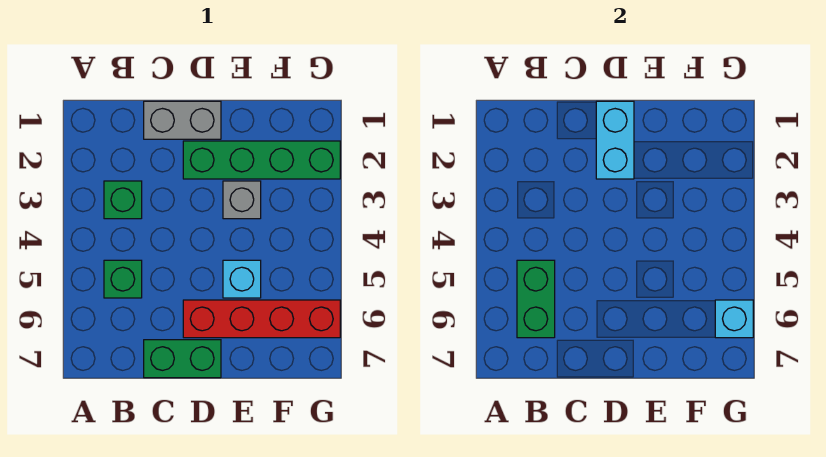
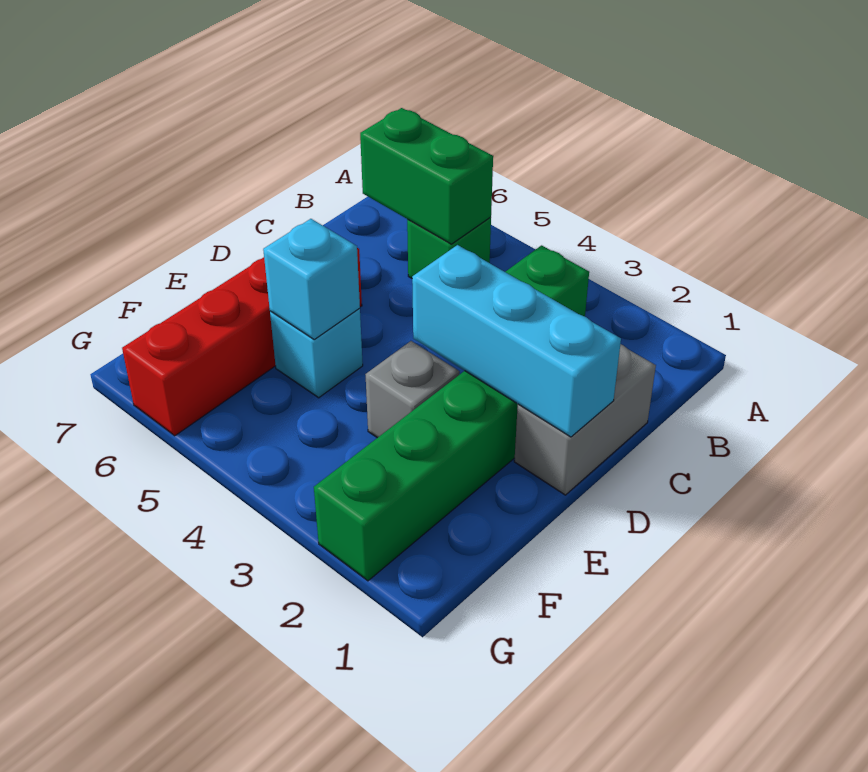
green 1x2 brick [144,340,221,378] -> none
cyan 1x2 brick [596,101,634,179] -> cyan 1x3 brick [412,245,621,437]
cyan 1x1 brick [715,300,753,338] -> cyan 1x1 brick moved to [263,219,360,339]

